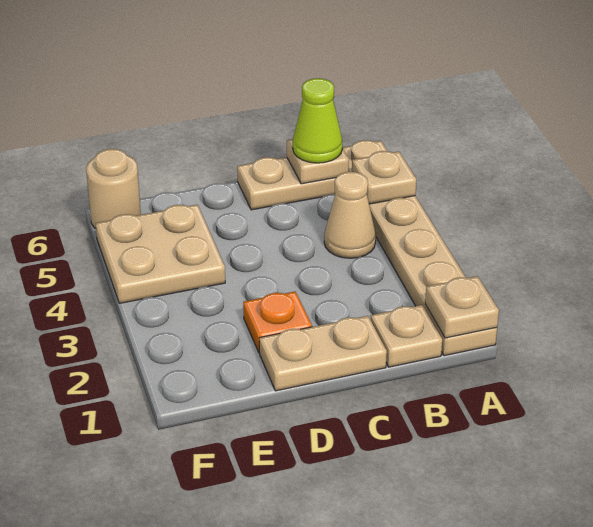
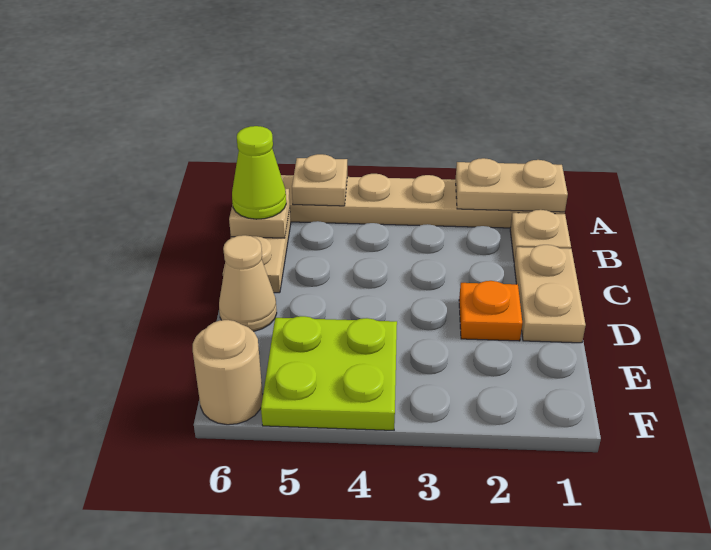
tan 1x1 plate [425,276,499,338] -> tan 1x2 plate [456,158,568,212]
tan 1x1 cone [324,172,376,258] -> tan 1x1 cone moved to [219,235,277,331]
tan 2x2 plate [95,205,225,303] -> lime 2x2 plate [261,316,397,430]

